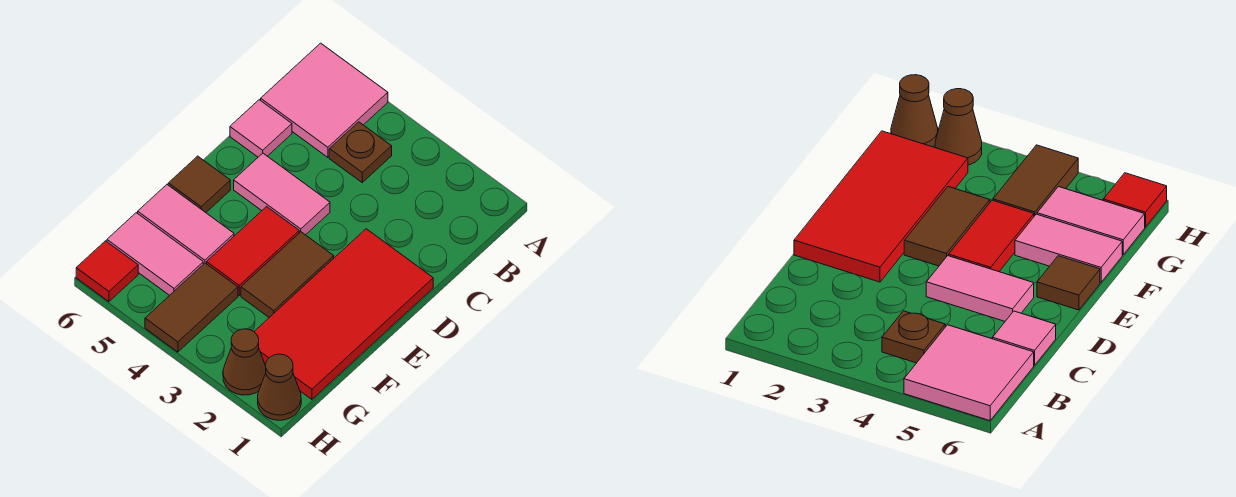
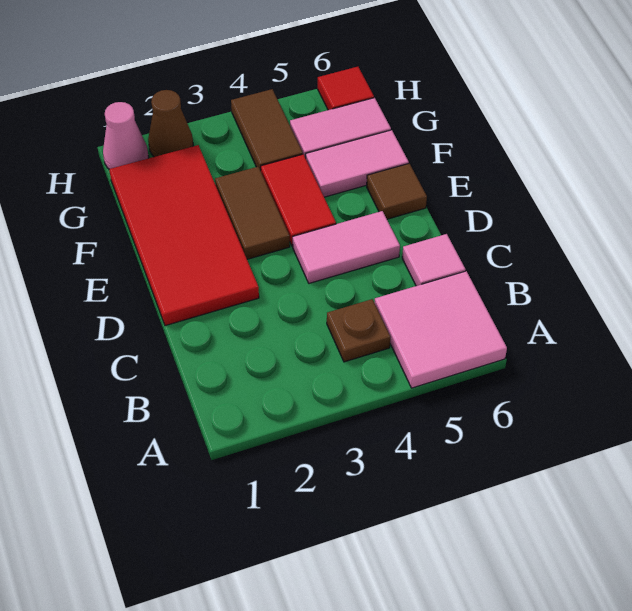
brown 1x1 cone [258,354,301,420] -> pink 1x1 cone [103,102,149,169]

